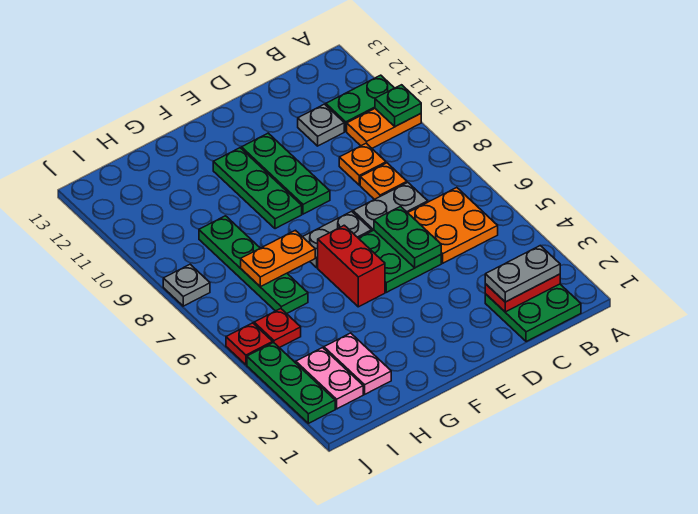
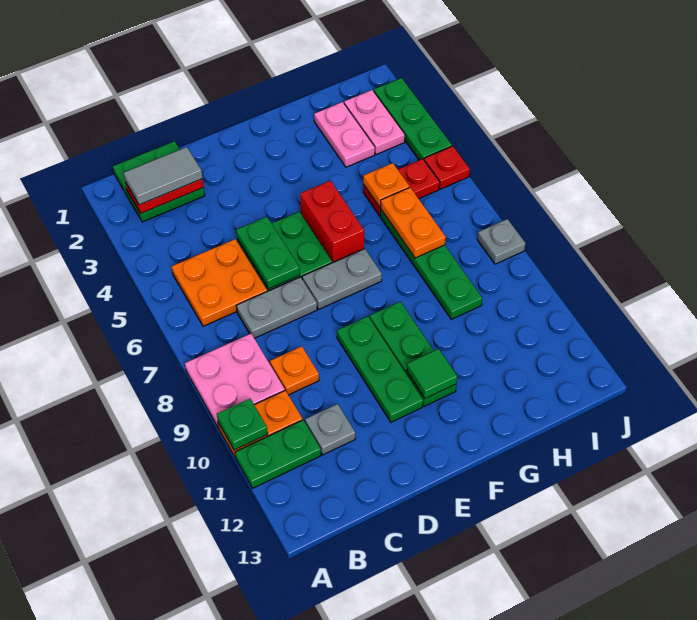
none -> pink 2x2 plate [185,334,285,427]
grey 1x2 plate [485,246,560,302] -> grey 1x2 tile [124,147,202,205]
orange 1x1 plate [360,163,407,200] -> orange 1x1 plate moved to [363,163,410,207]
none -> green 1x1 tile [407,349,457,399]
orange 1x2 plate [241,230,315,287] -> orange 1x2 plate turned to [381,187,446,258]
red 1x1 plate [254,309,301,348] -> red 1x2 plate [363,159,440,216]

